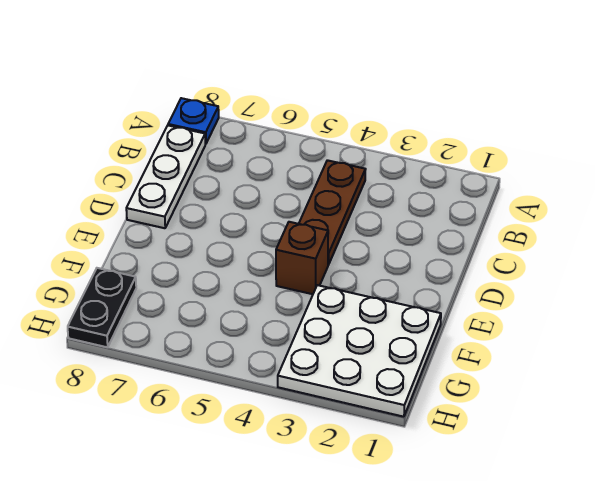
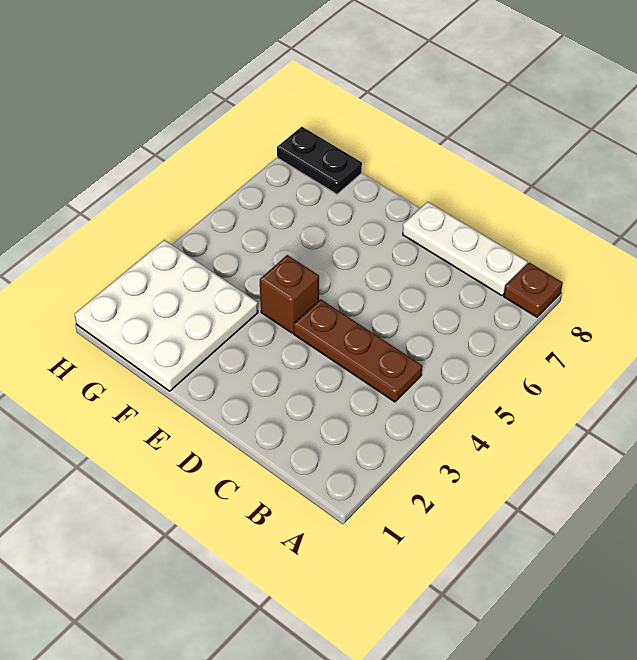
blue 1x1 plate [168,98,219,144] -> brown 1x1 plate [504,262,563,317]

